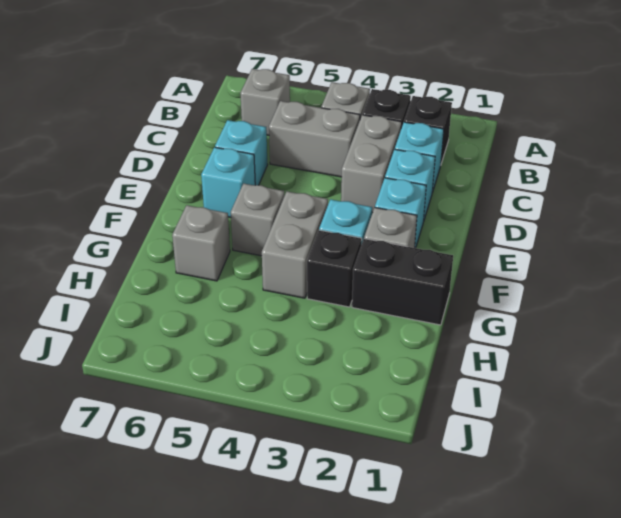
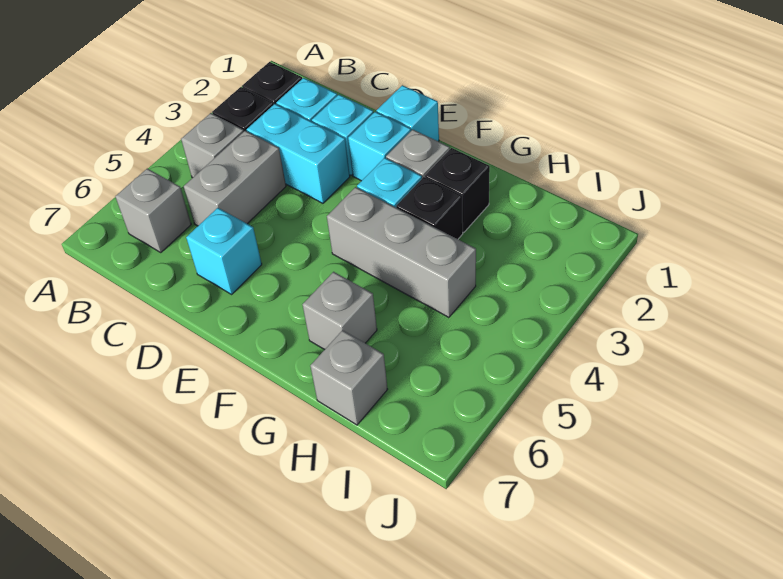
grey 1x2 brick [341,115,402,213] -> cyan 1x2 brick [247,104,350,203]
cyan 1x1 brick [201,147,255,217] -> cyan 1x1 brick moved to [376,85,439,141]
grey 1x2 brick [262,192,328,298] -> grey 1x3 brick [327,187,476,317]
grey 1x1 brick [231,184,285,256] -> grey 1x1 brick moved to [310,330,388,425]
black 1x2 brick [352,239,453,325] -> black 1x1 brick [425,148,490,233]

